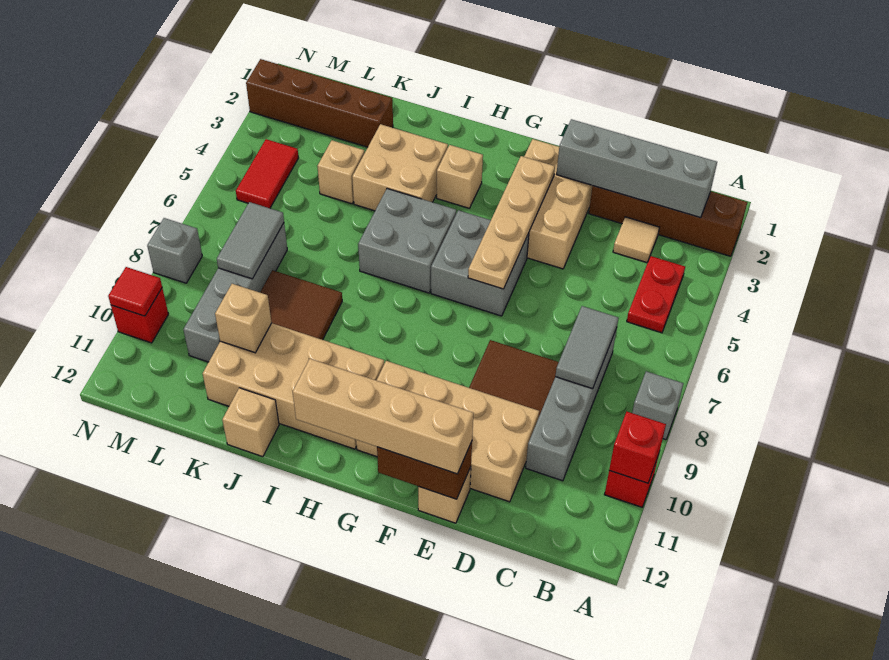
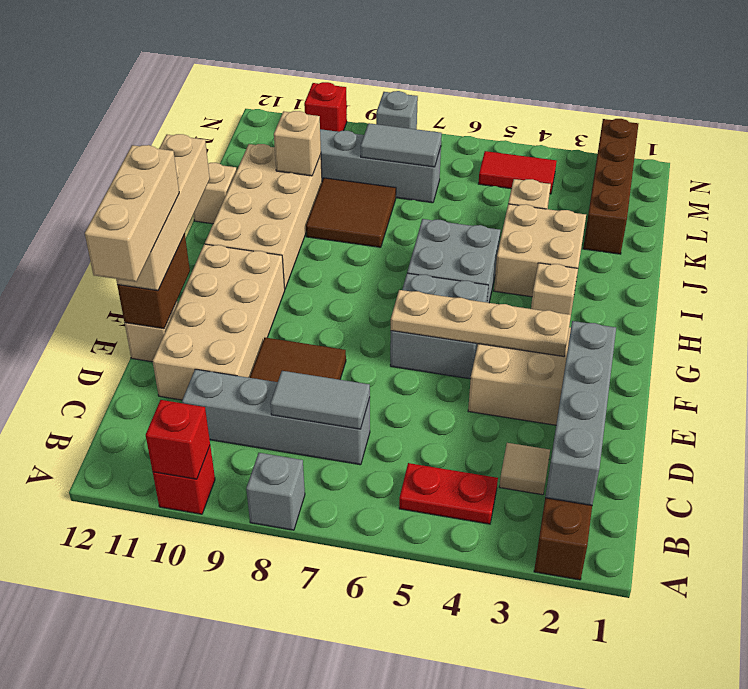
none -> tan 1x3 brick [85,145,179,282]
red 1x1 tile [108,267,162,316] -> none

